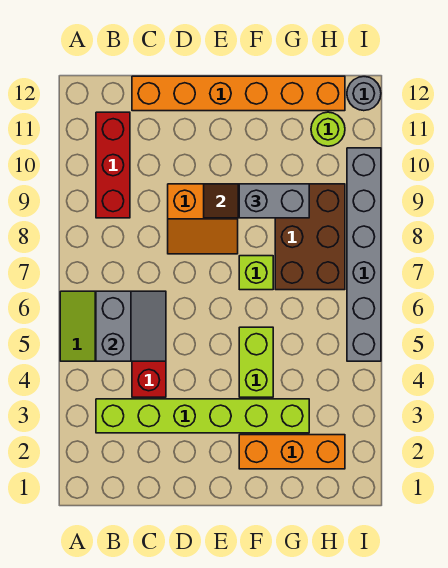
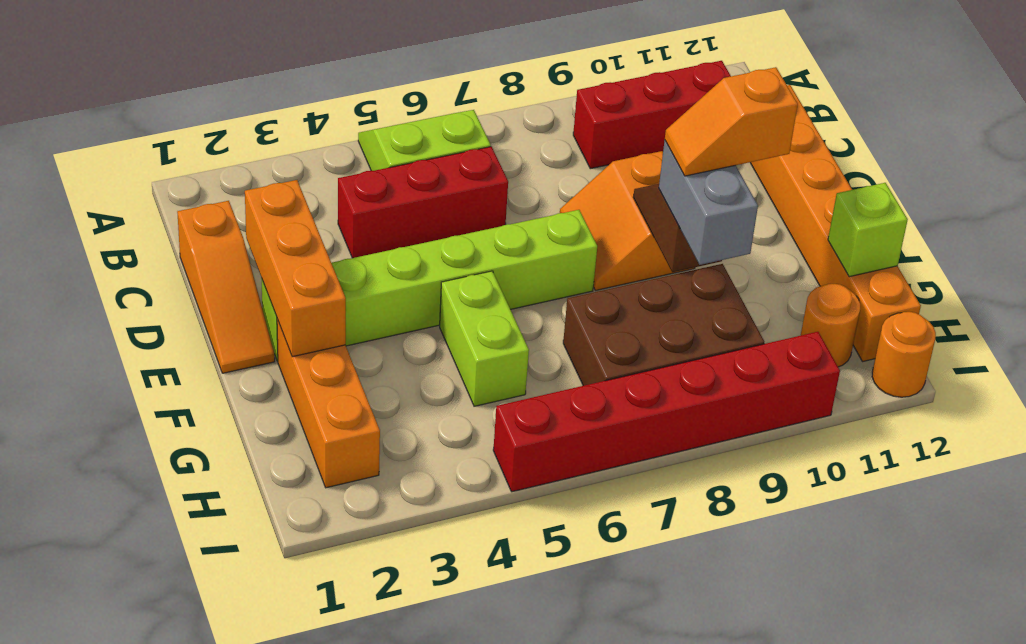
lime 1x6 brick [96,399,309,433] -> lime 1x6 brick turned to [261,210,597,361]
grey 2x2 slope [96,291,166,361] -> none
none -> orange 1x3 slope [177,201,275,373]
none -> orange 1x3 brick [245,180,346,357]
lime 1x2 brick [239,327,273,397] -> lime 1x2 brick turned to [440,271,529,406]
lime 1x1 brick [239,256,273,290] -> lime 1x1 brick moved to [828,183,908,277]
none -> orange 1x2 slope [665,67,798,176]
lime 1x1 round brick [311,112,345,146] -> orange 1x1 round brick [801,284,861,367]
grey 1x6 brick [347,148,381,361] -> red 1x6 brick [493,332,840,492]
grey 1x1 round brick [347,77,381,111] -> orange 1x1 round brick [872,312,936,397]

